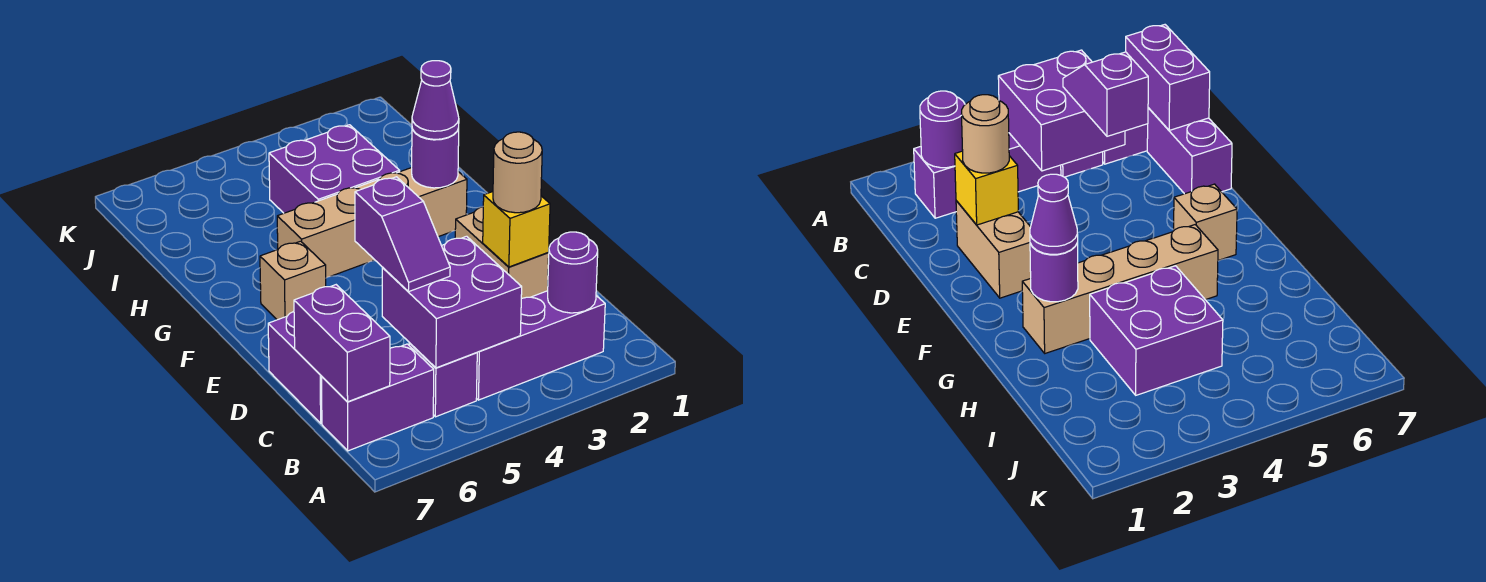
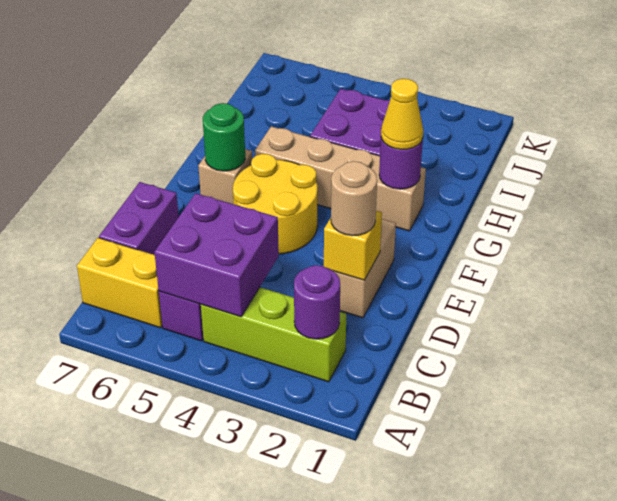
purple 1x3 brick [477,291,605,400] -> lime 1x3 brick [201,287,346,382]
purple 1x2 brick [322,344,434,451] -> yellow 1x2 brick [77,238,162,328]
purple 1x2 brick [294,285,390,402] -> none
purple 1x2 slope [355,177,450,292] -> none
none -> yellow 2x2 round brick [233,154,317,254]
none -> green 1x1 round brick [203,103,245,171]
purple 1x1 cone [412,61,459,139] -> yellow 1x1 cone [381,79,423,149]

